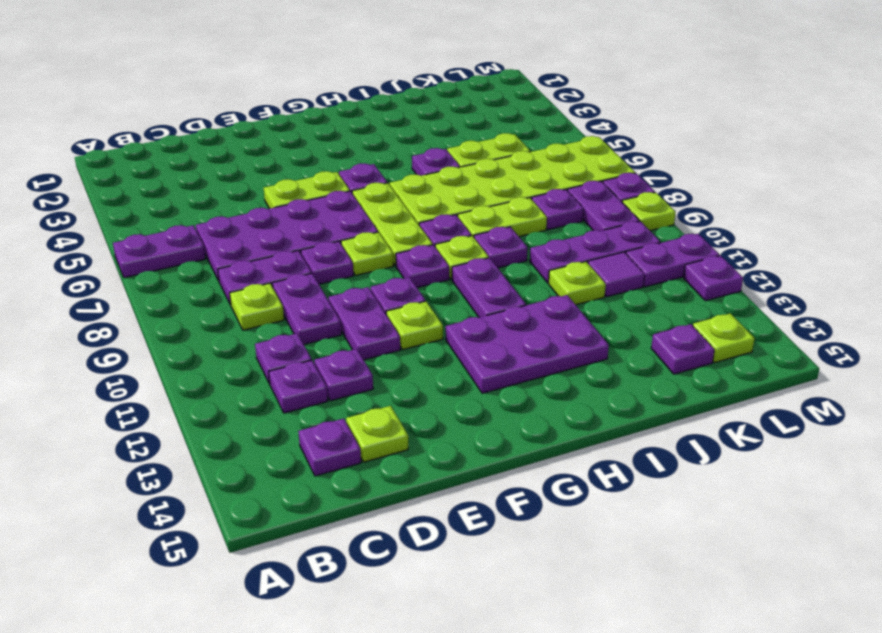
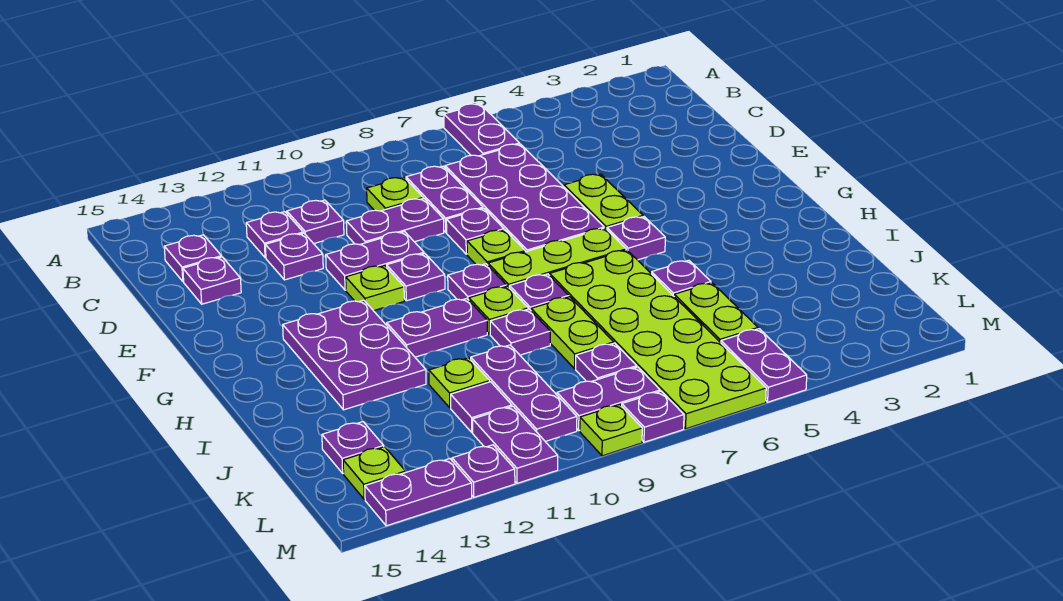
lime 1x1 plate [346,406,408,462] -> purple 1x1 plate [183,257,241,304]
none -> purple 1x2 plate [721,329,807,402]
none -> purple 1x2 plate [365,459,472,526]

